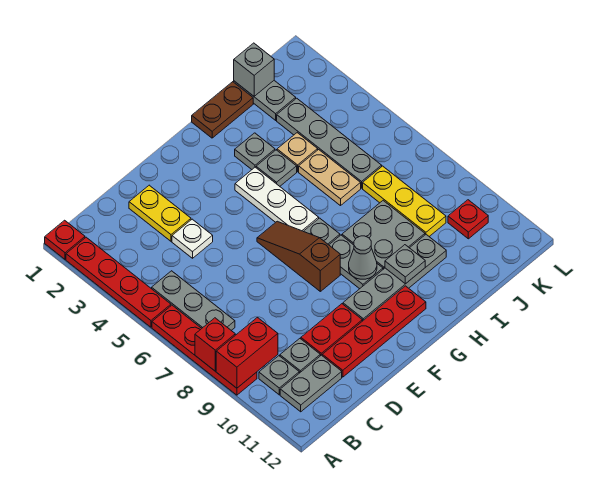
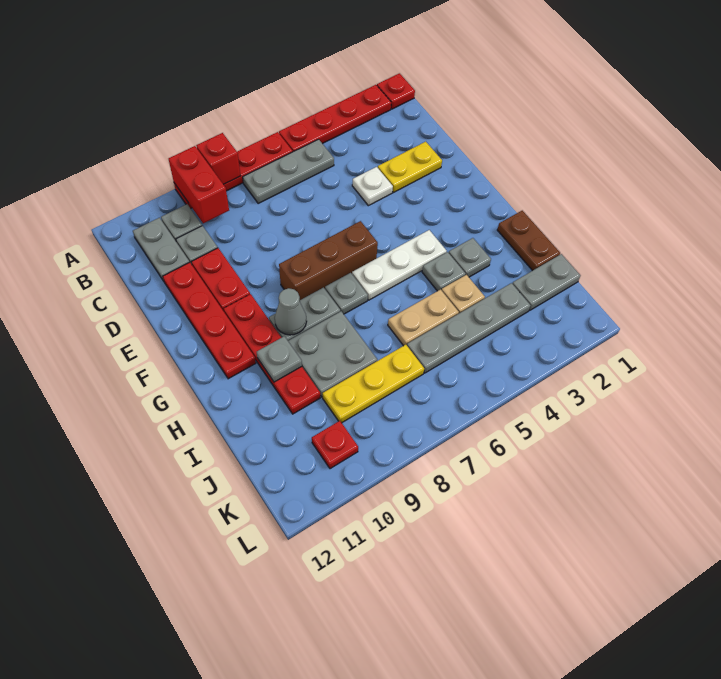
brown 1x3 slope [257,221,340,291] -> brown 1x3 brick [279,221,378,300]
grey 1x4 plate [343,235,446,321] -> red 1x4 plate [224,294,320,414]
grey 1x1 brick [234,43,274,96] -> none

